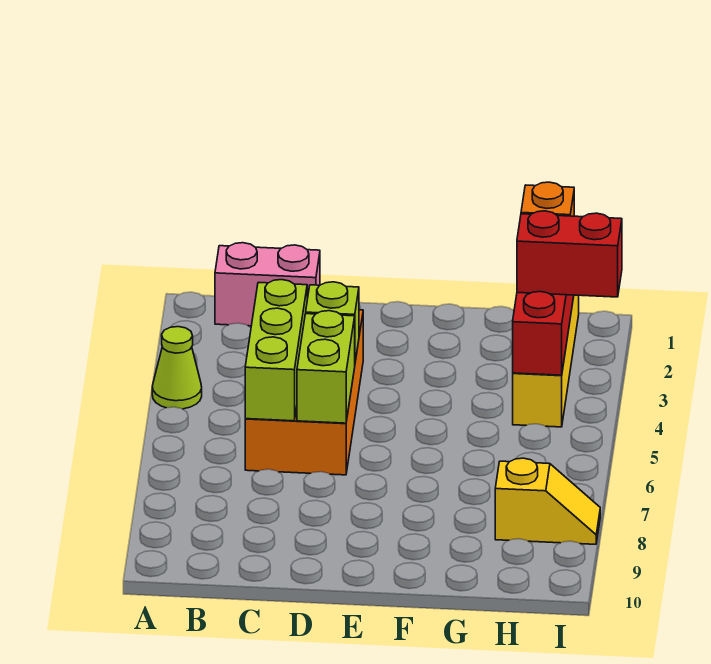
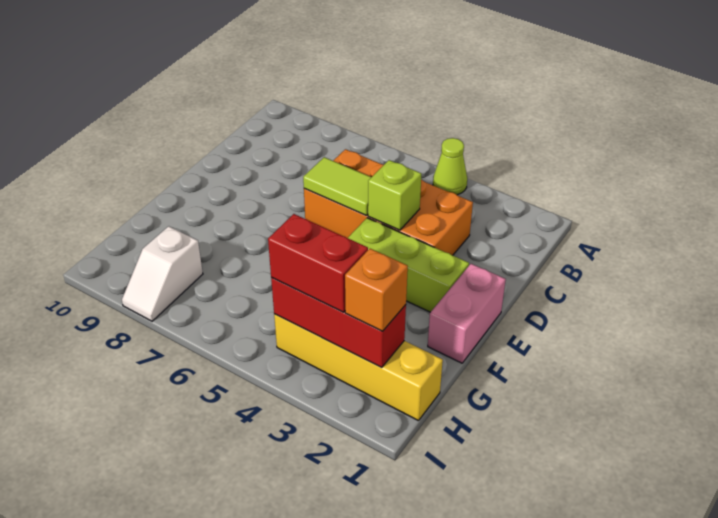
pink 1x2 brick [215,243,320,326] -> pink 1x2 brick moved to [428,264,506,363]
lime 1x3 brick [245,280,307,421] -> lime 1x3 brick moved to [348,218,469,312]
lime 1x2 brick [297,311,355,423] -> lime 1x2 tile [303,157,371,215]
red 1x2 brick [517,211,622,297] -> red 1x2 brick turned to [268,214,368,312]
yellow 1x2 slope [495,458,600,544] -> white 1x2 slope [122,226,203,321]

